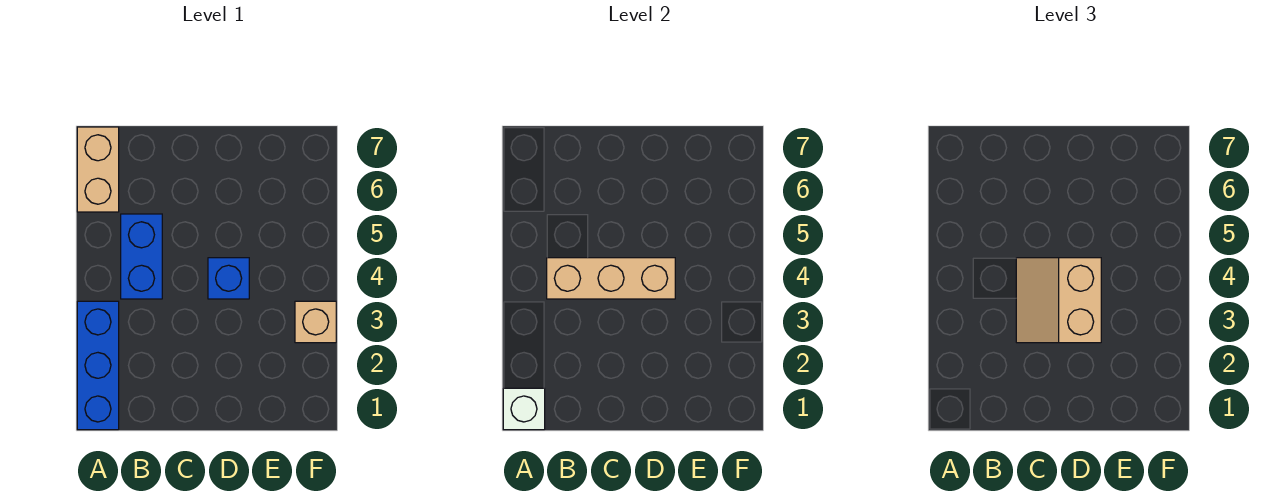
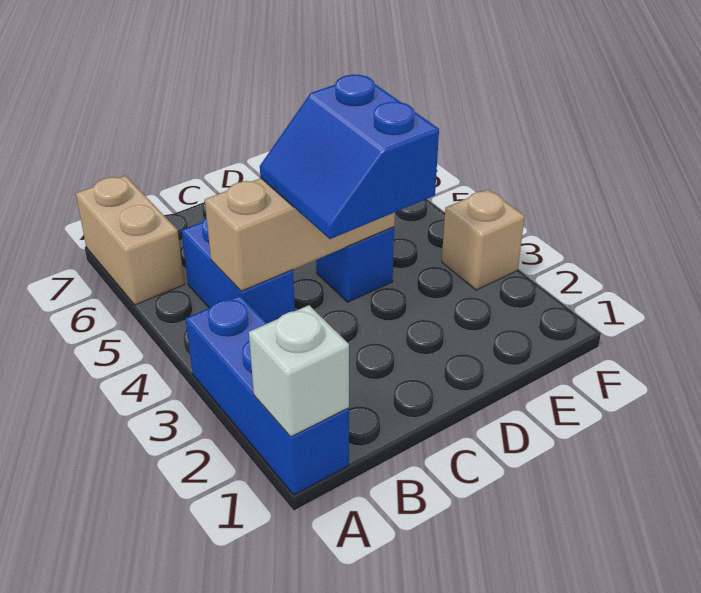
tan 2x2 slope [1016,258,1101,343] -> blue 2x2 slope [260,75,439,239]

